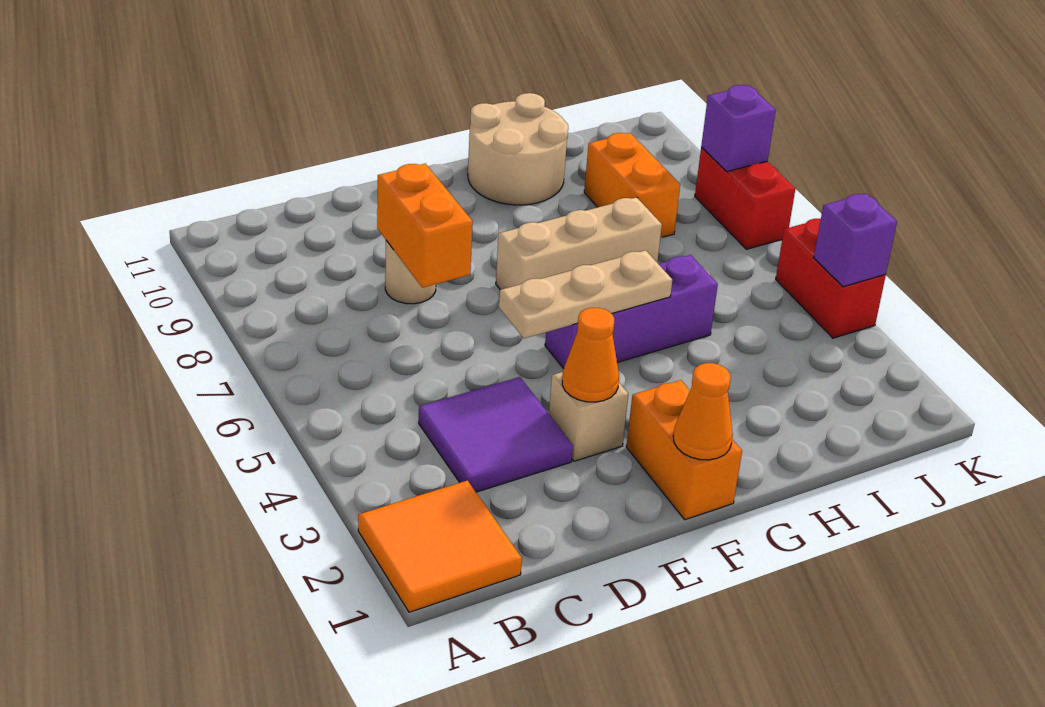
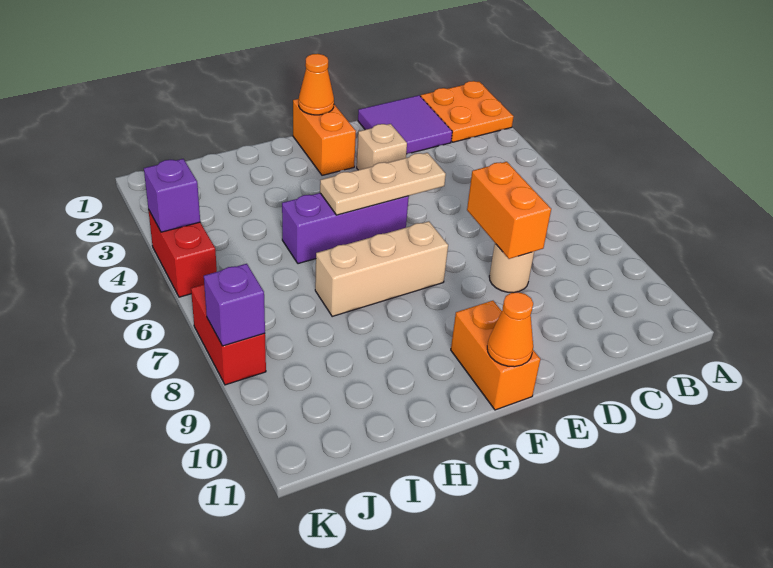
orange 2x2 tile [358,480,522,612] -> orange 2x2 plate [421,81,514,142]
purple 2x2 tile [419,377,573,492] -> purple 2x2 tile moved to [358,95,452,154]
orange 1x1 cone [562,308,619,402] -> orange 1x1 cone moved to [487,292,533,367]
tan 2x2 round brick [468,93,568,205] -> none
orange 1x2 brick [584,133,680,238] -> orange 1x2 brick moved to [451,301,540,410]

